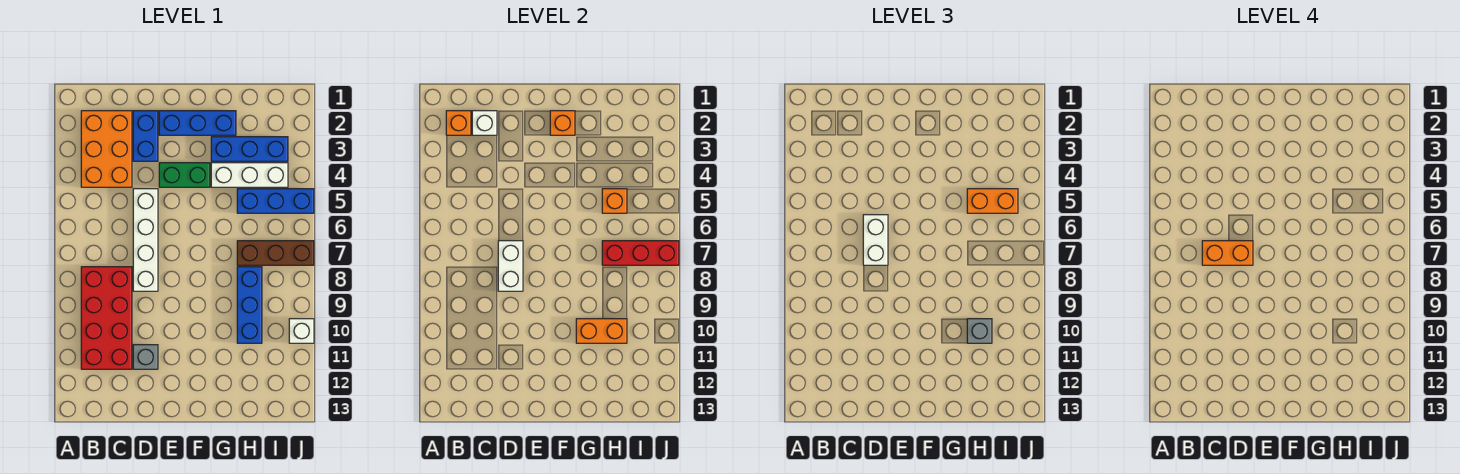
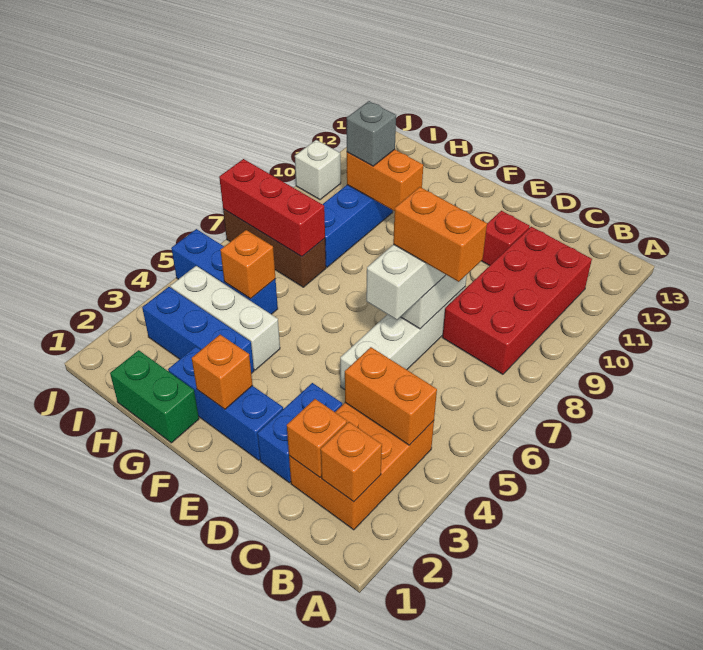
white 1x1 brick [472,111,497,135] -> orange 1x1 brick [287,399,347,477]
grey 1x1 brick [133,345,158,369] -> red 1x1 brick [482,211,530,266]
green 1x2 brick [159,163,210,187] -> green 1x2 brick moved to [110,350,199,443]
orange 1x2 brick [967,189,1018,213] -> orange 1x2 brick moved to [345,347,437,445]

